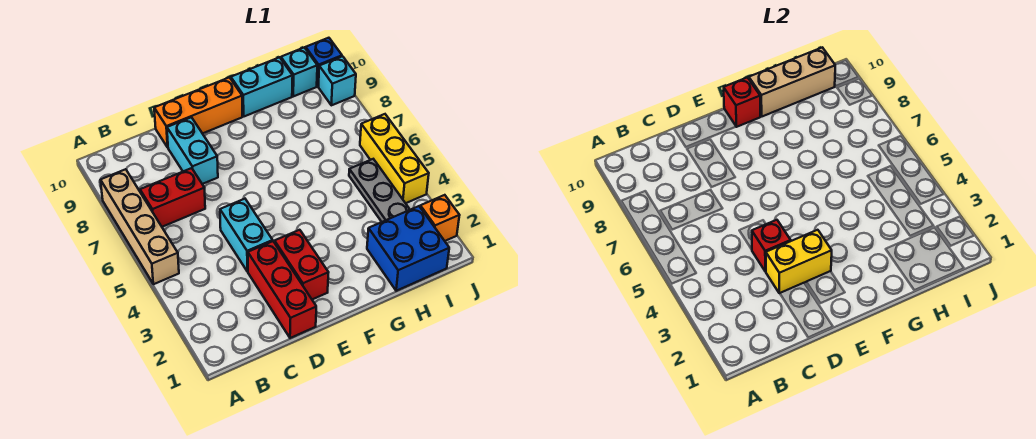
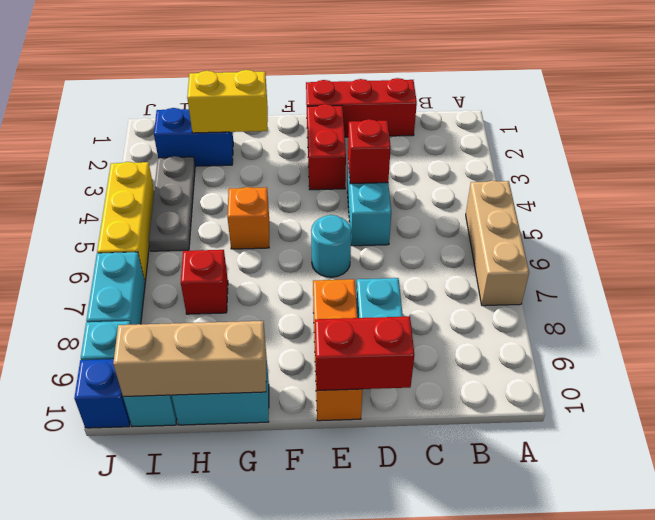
tan 1x4 brick [101,169,179,284] -> tan 1x3 brick [466,181,529,306]
red 1x2 brick [140,168,205,227] -> red 1x2 brick moved to [315,316,414,390]
red 1x3 brick [248,241,316,338] -> red 1x3 brick turned to [306,78,417,138]
yellow 1x2 brick [766,230,832,293] -> yellow 1x2 brick moved to [187,70,268,133]
orange 1x3 brick [154,77,242,147] -> orange 1x3 brick turned to [313,279,363,421]
none -> cyan 1x1 round brick [311,215,351,277]
red 1x1 brick [724,77,760,127] -> red 1x1 brick moved to [181,250,228,314]
blue 2x2 brick [367,206,449,291] -> blue 1x2 brick [154,108,233,166]
orange 1x1 brick [420,195,460,241] -> orange 1x1 brick moved to [227,187,269,249]
none -> cyan 1x2 brick [86,252,145,325]

